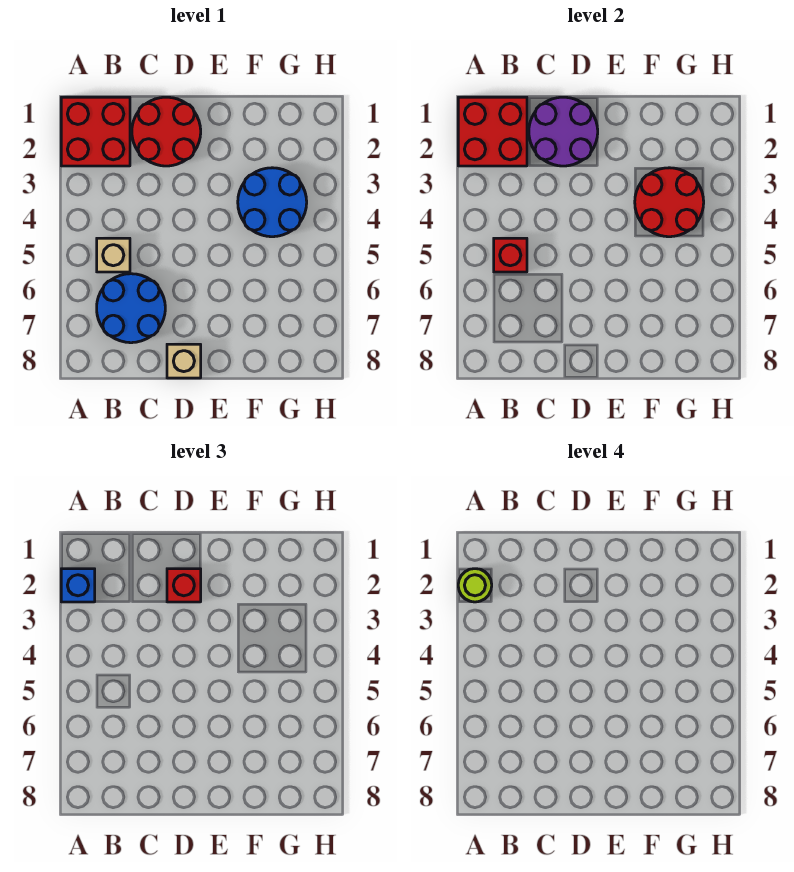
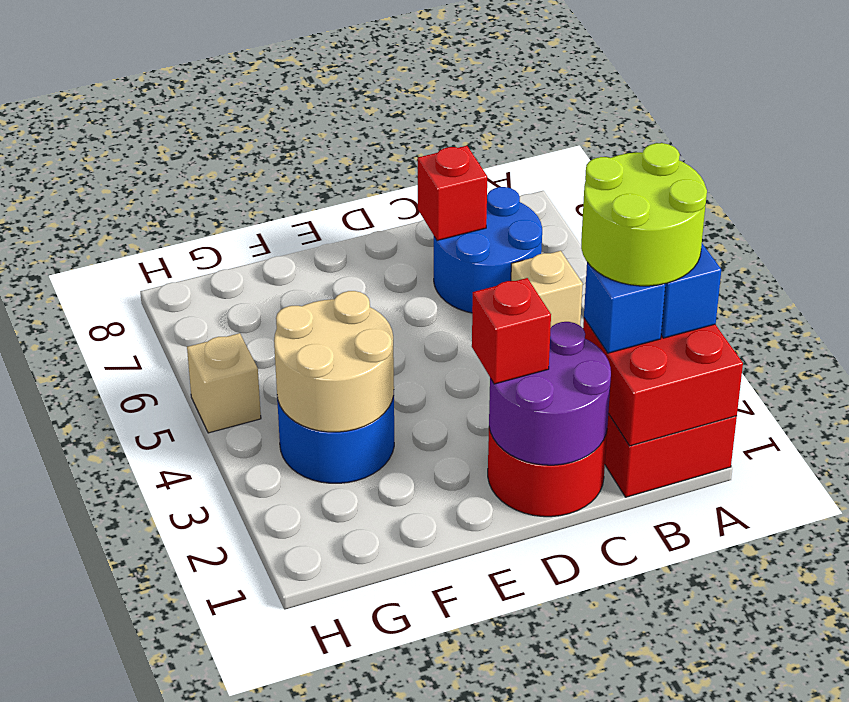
lime 1x1 round brick [458,569,492,602] -> lime 2x2 round brick [581,143,707,286]
none -> blue 1x1 brick [584,262,665,353]
red 1x1 brick [494,238,527,272] -> red 1x1 brick moved to [418,146,487,241]
tan 1x1 brick [167,344,201,378] -> tan 1x1 brick moved to [187,333,261,433]
red 2x2 round brick [635,168,704,237] -> tan 2x2 round brick [274,291,394,432]

